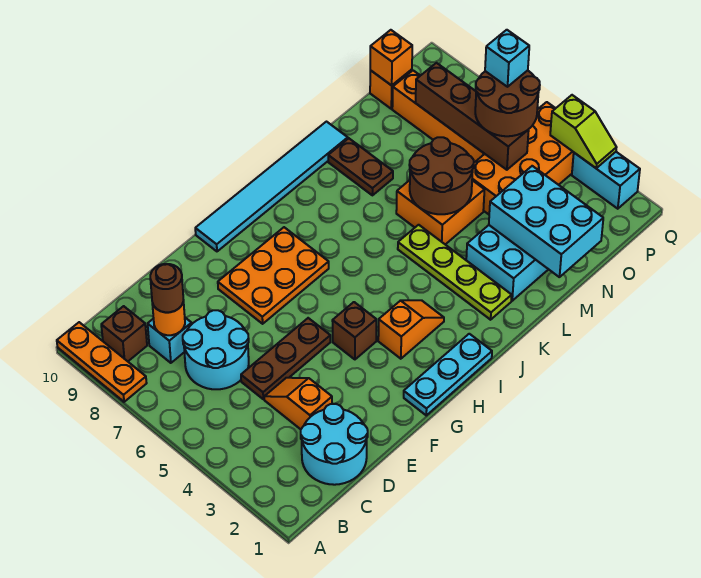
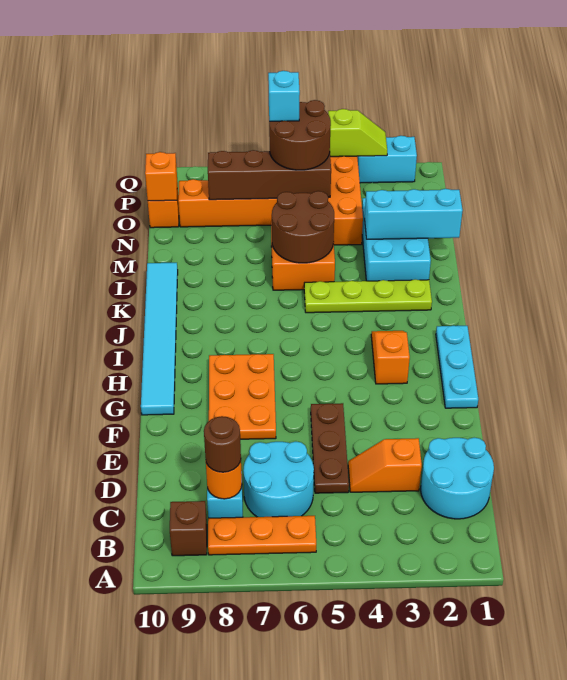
orange 1x3 plate [57,322,147,402] -> orange 1x3 plate moved to [208,516,316,555]
brown 1x1 brick [332,302,376,359] -> none
brown 1x2 plate [328,138,393,195] -> none
cyan 2x3 brick [489,166,603,277] -> cyan 1x3 brick [365,189,463,239]

